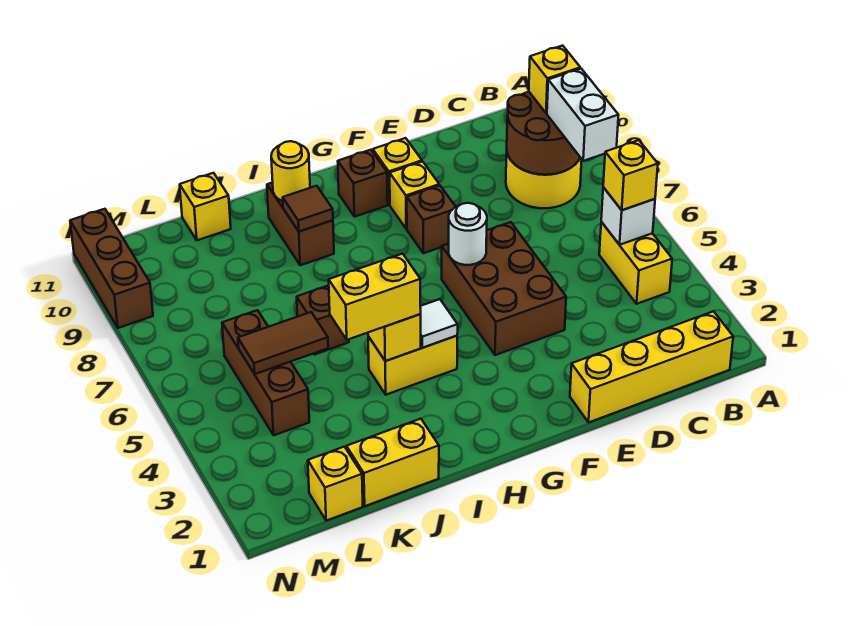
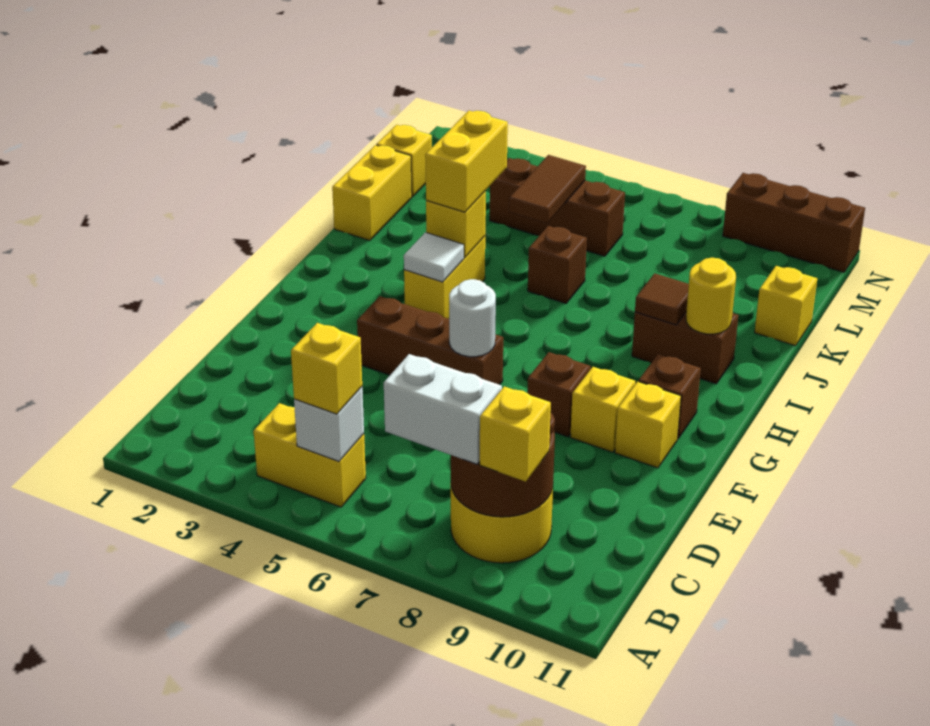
yellow 1x4 brick [570,311,733,422] -> none
brown 2x3 brick [442,222,566,355] -> brown 1x3 brick [357,296,503,385]

